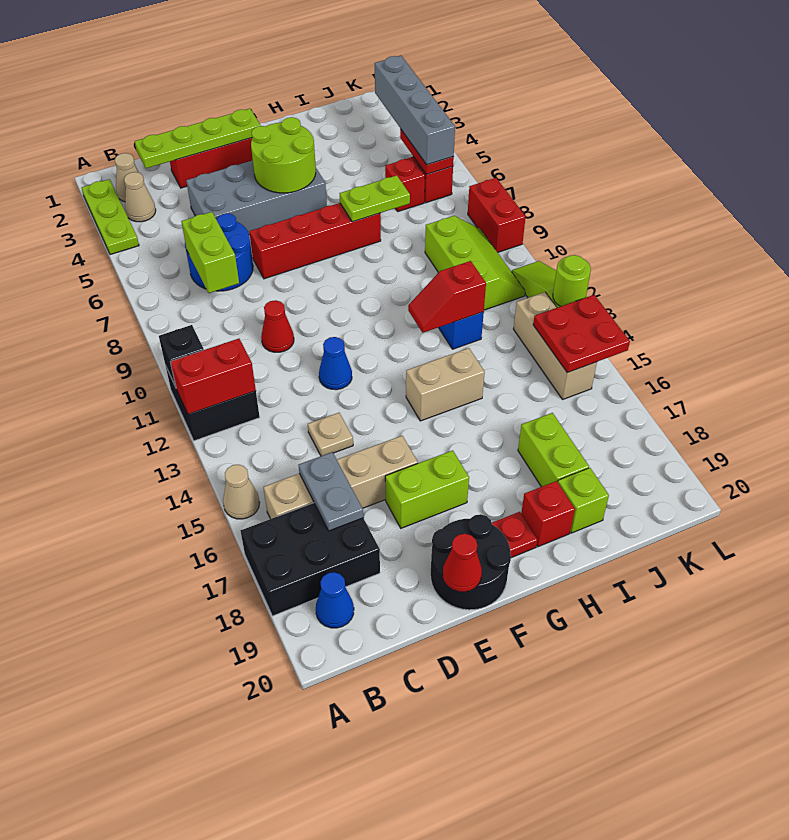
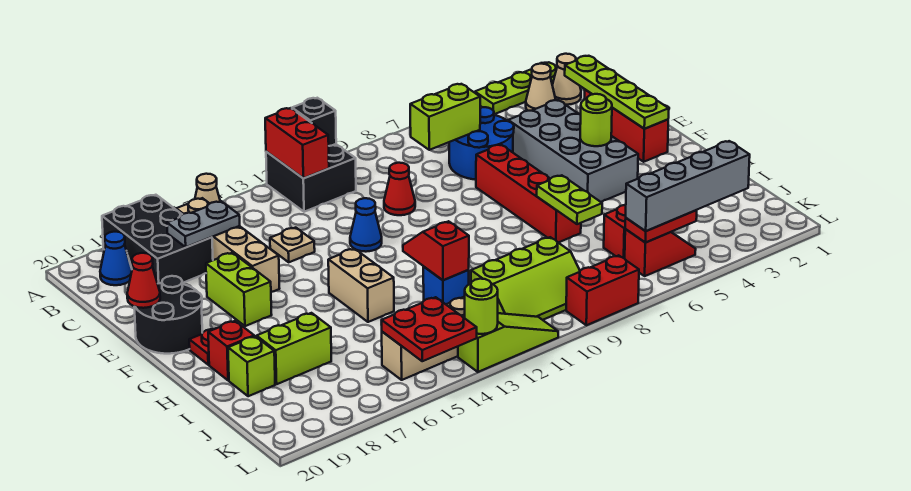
lime 2x2 round brick [251,117,316,193] -> lime 1x1 round brick [580,94,612,146]

